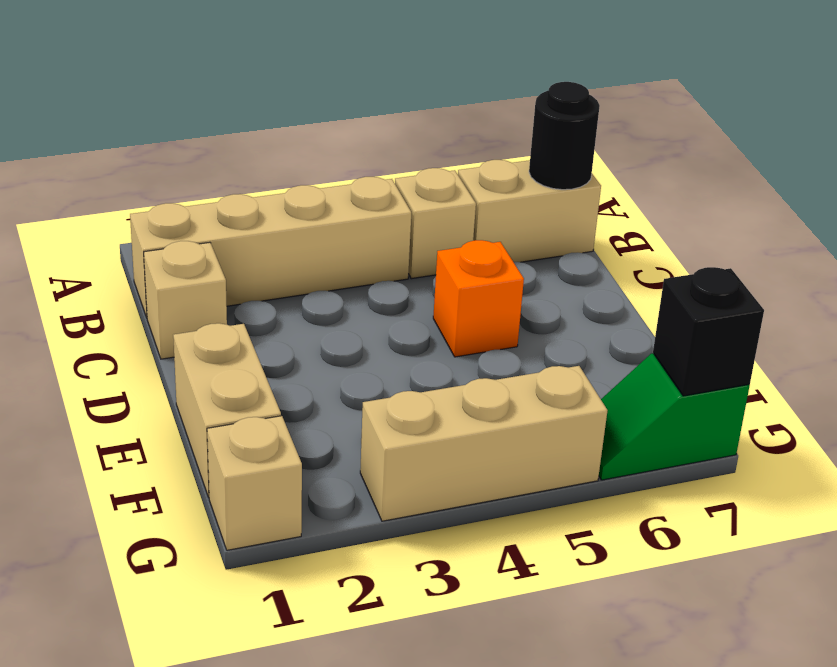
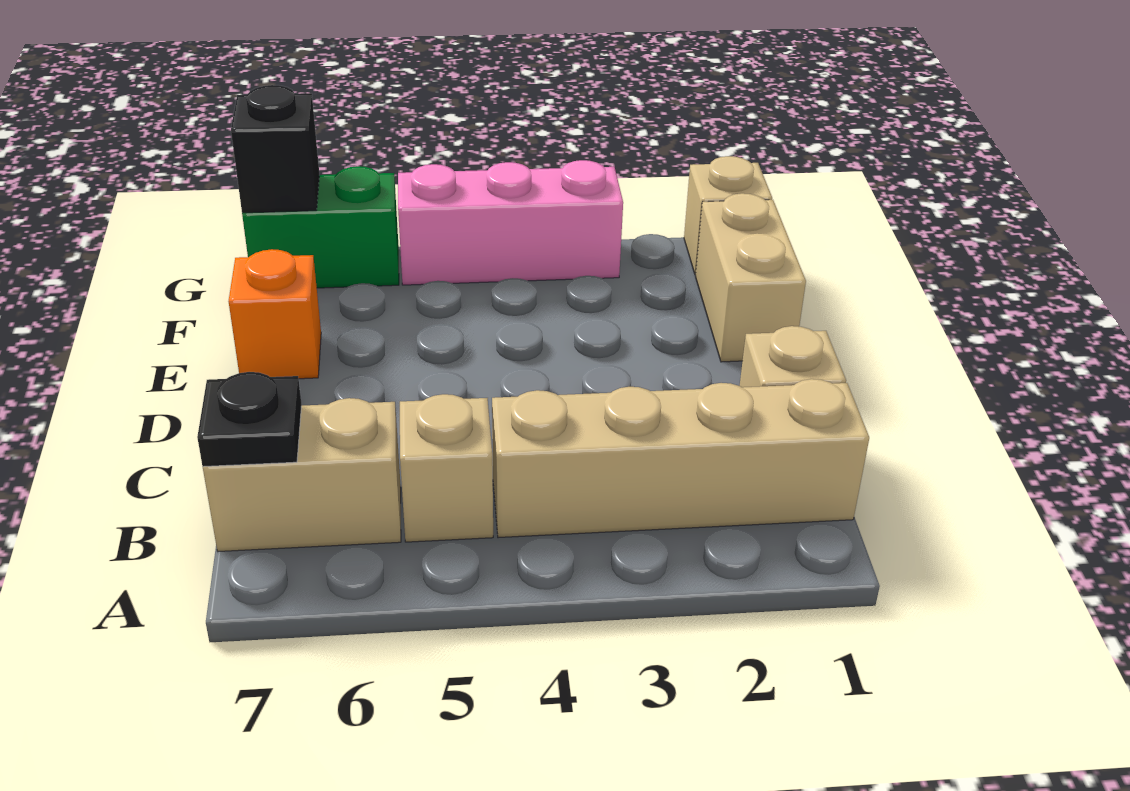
black 1x1 round brick [529,82,600,190] -> black 1x1 plate [197,372,302,467]
orange 1x1 brick [433,240,524,357] -> orange 1x1 brick moved to [229,249,321,379]
tan 1x3 brick [360,366,608,521] -> pink 1x3 brick [398,160,623,285]
green 1x2 slope [599,353,750,480] -> green 1x2 brick [242,166,399,288]

